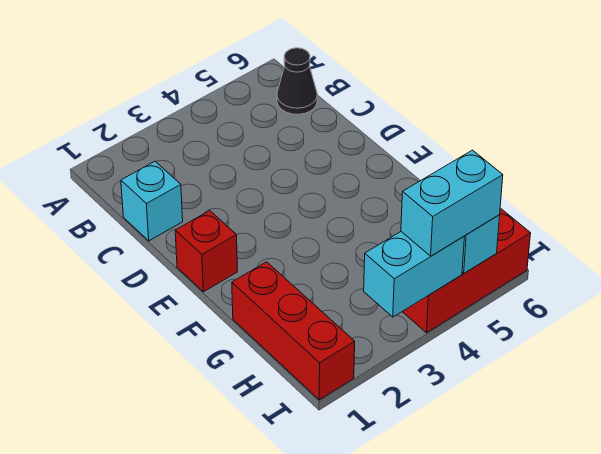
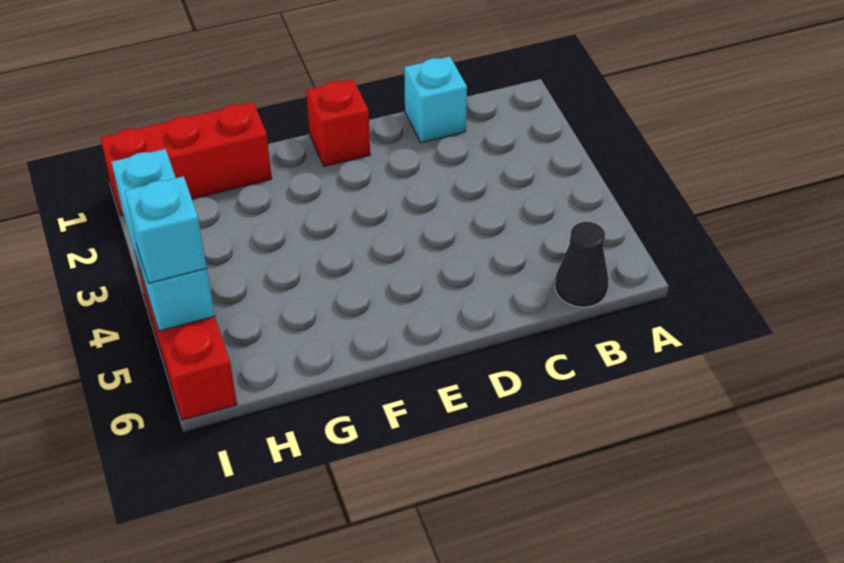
cyan 1x2 brick [401,150,503,256] -> cyan 1x1 brick [125,176,207,283]

